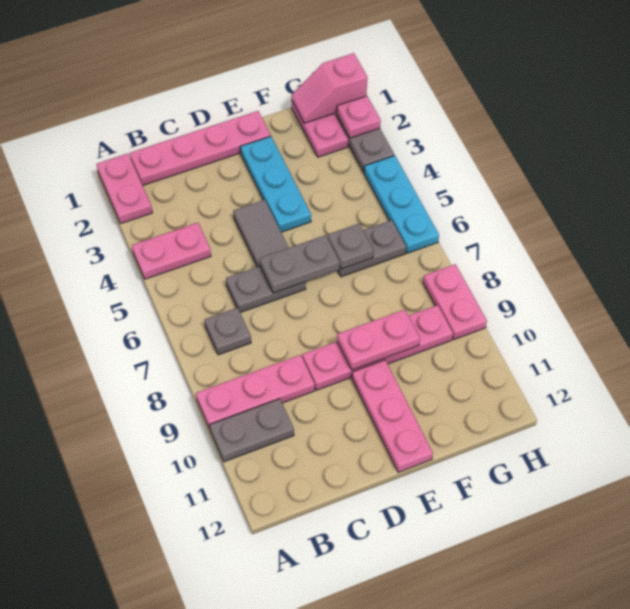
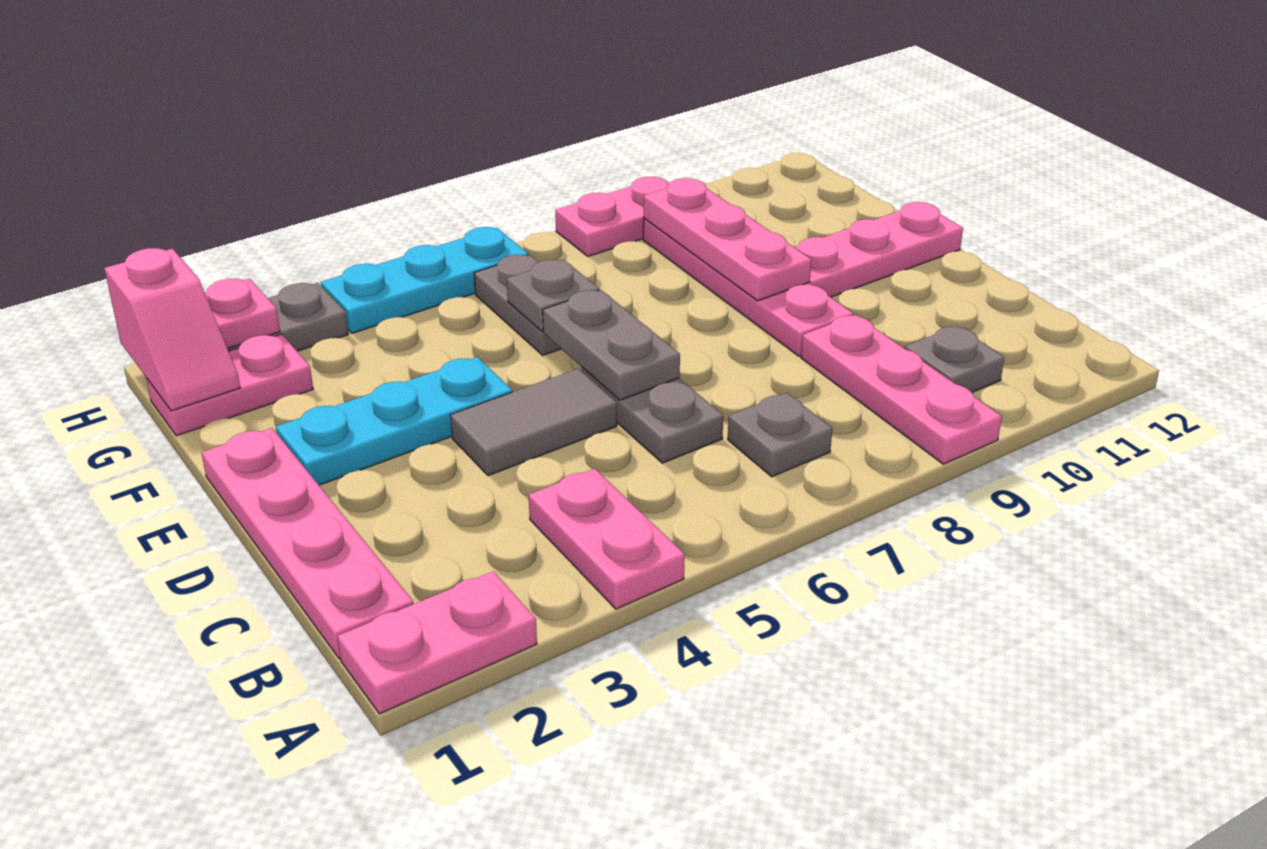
grey 1x2 plate [210,399,294,462] -> grey 1x1 plate [905,326,1004,392]
pink 1x2 plate [337,310,420,370] -> pink 1x3 plate [644,178,811,301]

